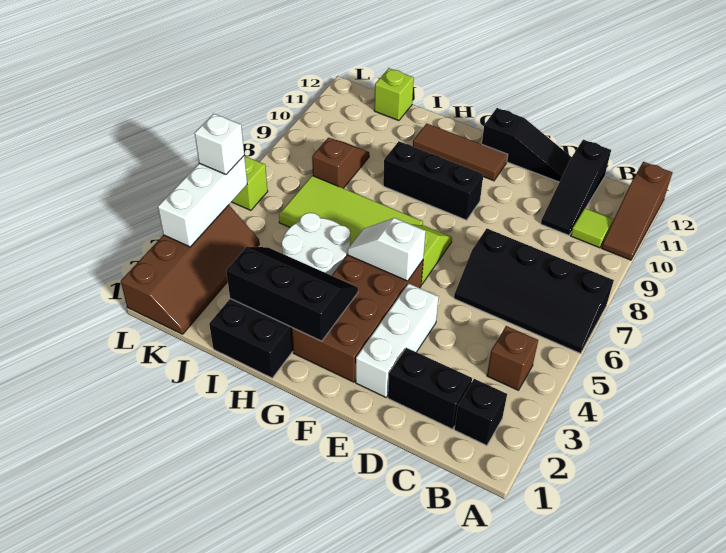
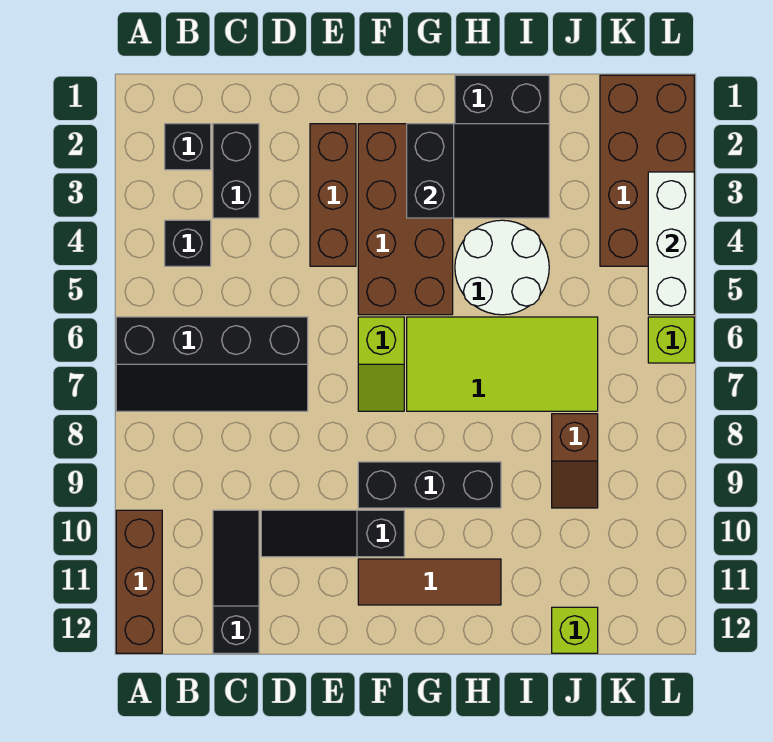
black 2x4 slope [454,229,614,354] -> black 2x4 slope turned to [116,317,308,411]
brown 1x3 slope [602,162,673,260] -> brown 1x3 brick [116,510,162,653]
brown 1x1 brick [487,326,538,390] -> black 1x1 brick [165,220,211,266]
lime 1x1 tile [571,208,613,248] -> none
black 1x2 brick [388,348,472,429] -> black 1x2 brick turned to [213,124,259,218]
black 1x3 slope [482,108,571,182] -> black 1x3 slope moved to [261,510,404,557]
white 1x3 brick [356,283,439,397] -> brown 1x3 brick [310,124,356,266]
white 1x2 slope [347,218,426,281] -> none
black 2x3 slope [226,247,358,341] -> black 2x3 slope turned to [407,124,549,218]
brown 2x4 slope [121,205,259,334] -> brown 2x4 brick [600,75,694,266]
white 1x1 brick [195,114,244,174] -> none

